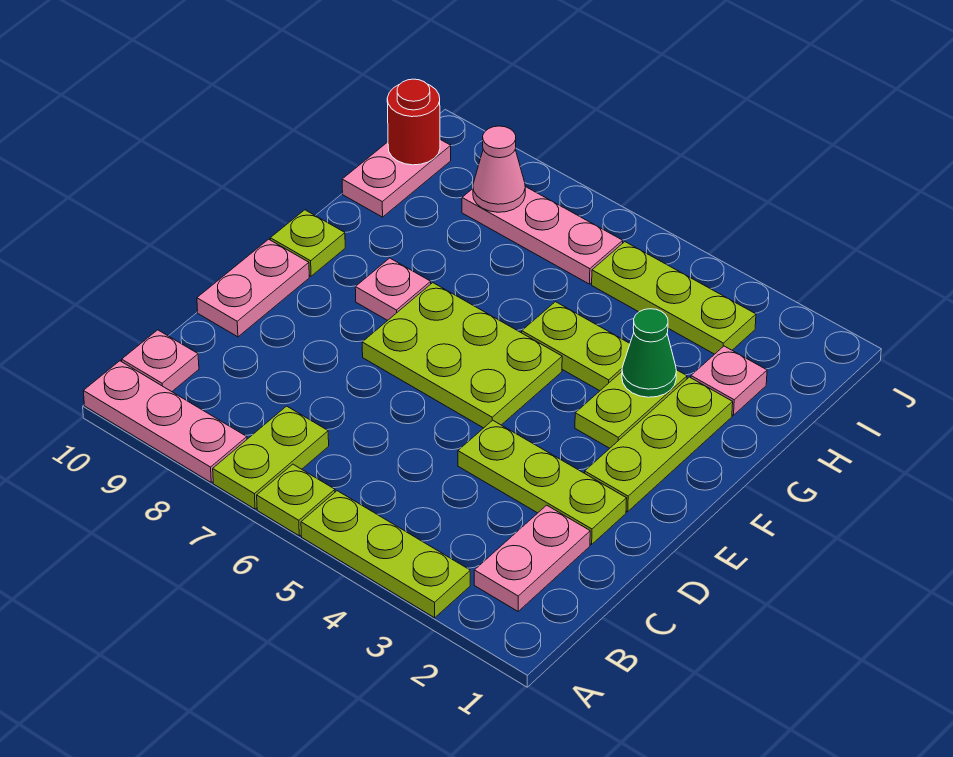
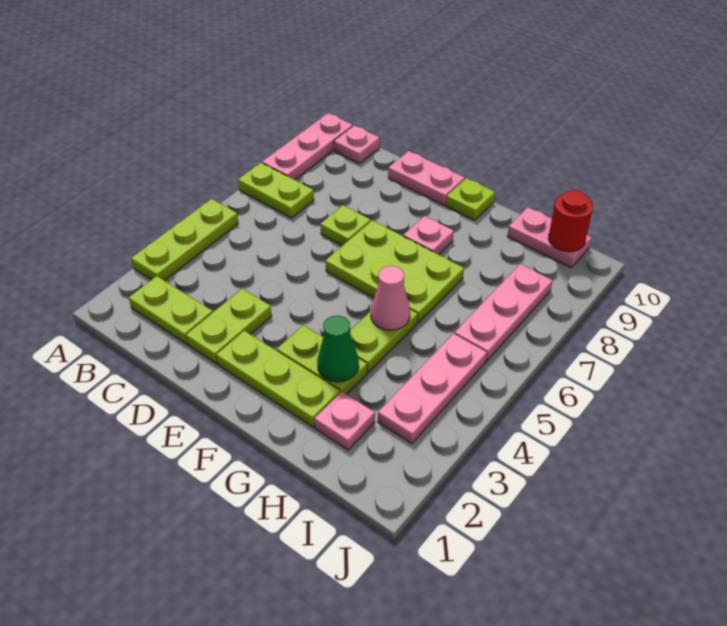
lime 1x1 plate [257,464,335,536] -> lime 1x1 plate moved to [320,205,371,246]
pink 1x2 plate [474,505,590,611] -> lime 1x2 plate [129,276,213,344]
lime 1x3 plate [458,420,627,544] -> lime 1x2 plate [186,289,272,364]
lime 2x3 plate [362,283,562,428] -> lime 2x3 plate turned to [325,220,464,323]
lime 1x3 plate [592,242,756,354] -> pink 1x3 plate [378,334,487,443]
pink 1x1 cone [473,126,525,212] -> pink 1x1 cone moved to [371,266,410,330]

